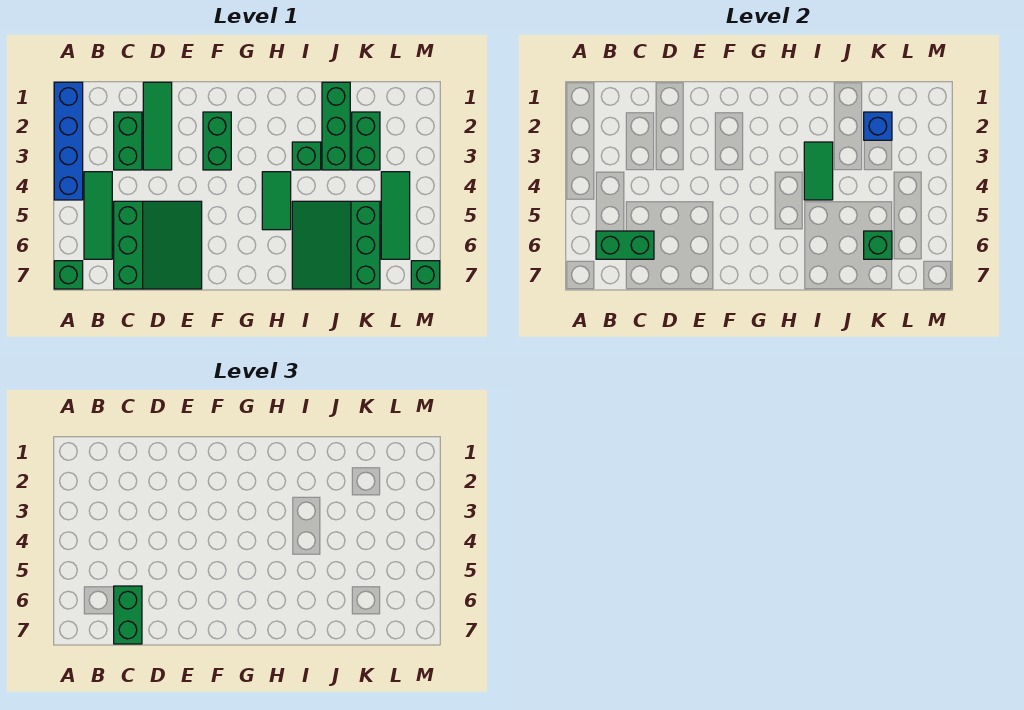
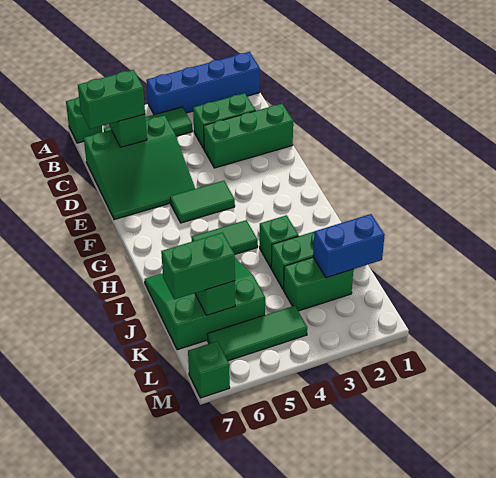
green 1x3 tile [143,82,172,170] -> green 1x3 brick [204,104,293,168]
green 1x2 brick [203,112,231,170] -> green 1x2 brick moved to [161,233,235,300]
green 1x2 tile [804,142,833,200] -> green 1x2 tile moved to [170,181,235,223]
blue 1x1 brick [864,112,892,140] -> blue 1x2 brick [313,214,385,278]

